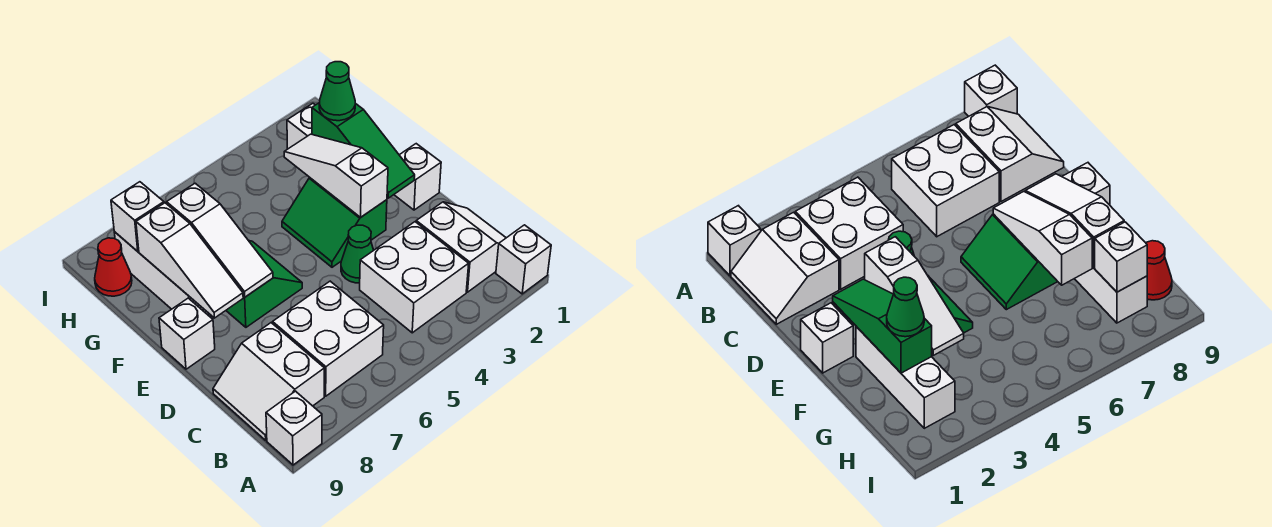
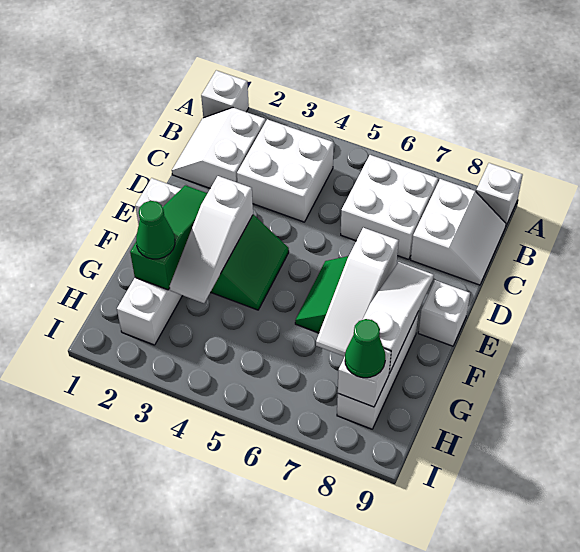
green 1x1 cone [341,225,374,283] -> green 1x1 cone moved to [345,319,385,378]
white 1x3 slope [167,183,273,297] -> white 1x3 slope turned to [316,228,399,356]
red 1x1 cone [95,238,132,296] -> none

